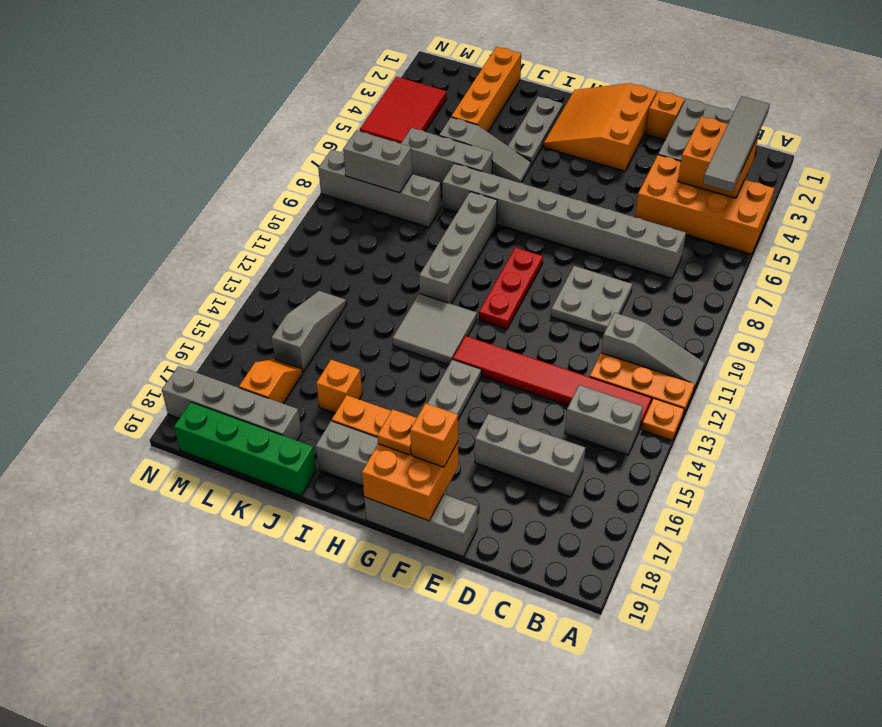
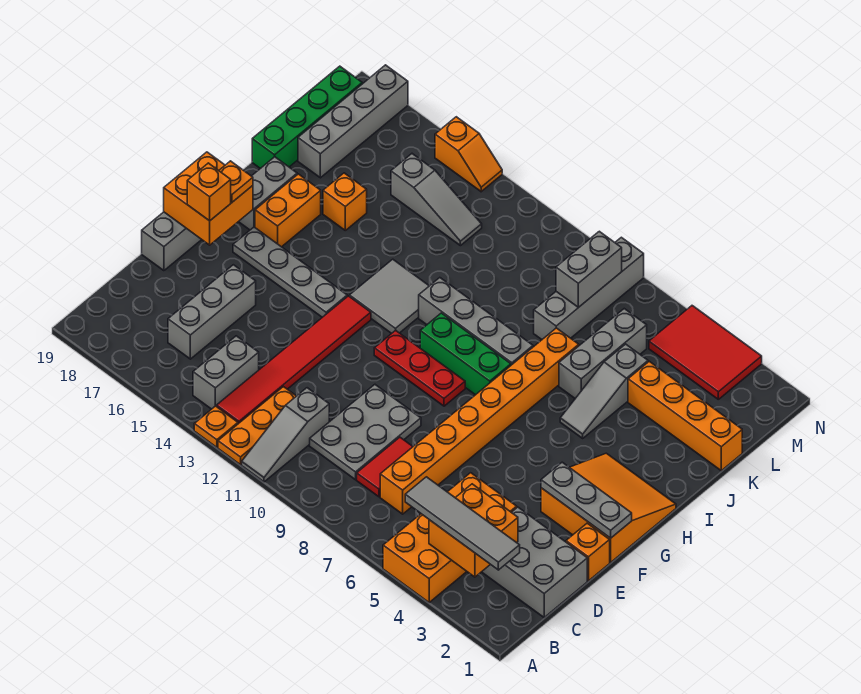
grey 1x8 brick [442,163,686,278] -> orange 1x8 brick [380,328,579,514]
none -> red 1x2 tile [357,437,413,497]
grey 2x2 plate [551,266,632,334] -> grey 2x3 plate [310,385,421,480]
none -> green 1x3 brick [420,313,511,395]
grey 1x3 plate [508,96,563,165] -> grey 1x3 plate moved to [541,462,632,538]
orange 1x2 slope [239,359,303,404] -> orange 1x2 slope moved to [435,117,502,192]

